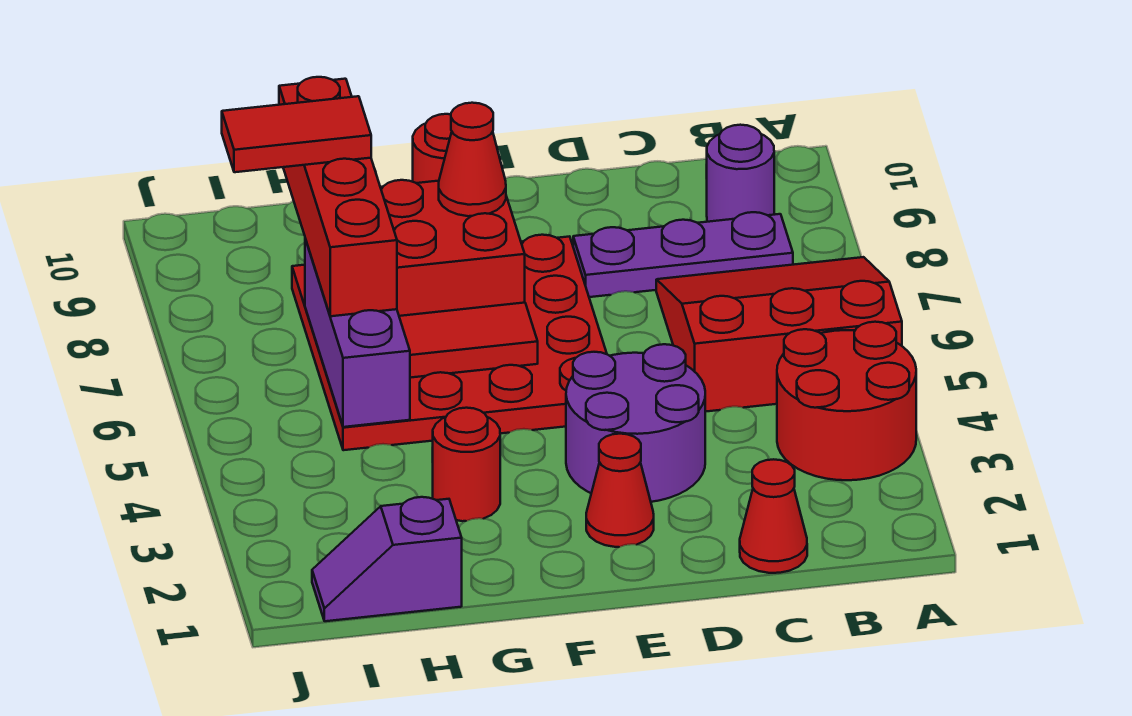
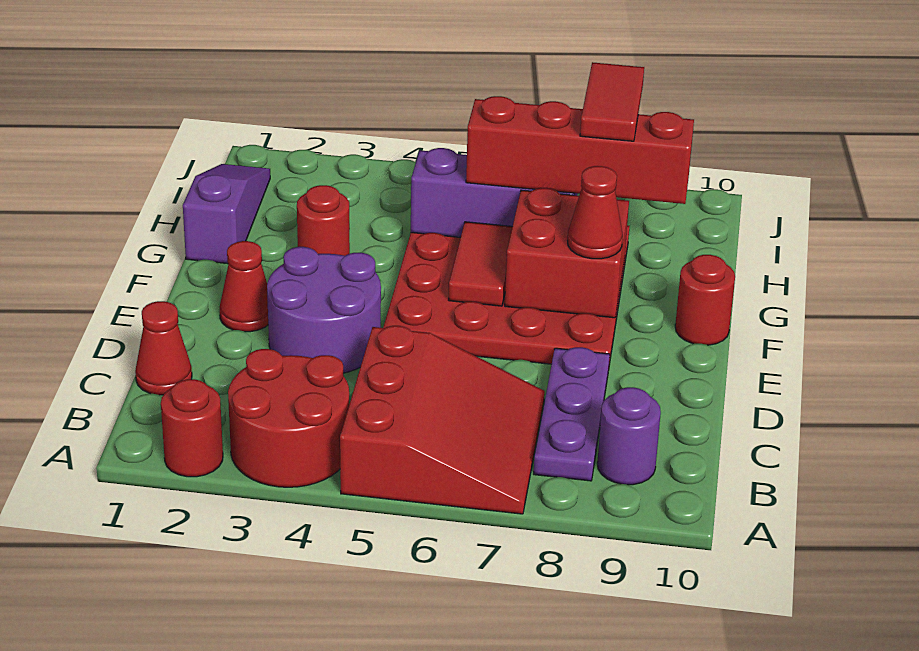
none -> red 1x1 round brick [161,379,223,477]
purple 1x2 slope [312,497,462,621] -> purple 1x3 slope [183,164,270,264]

